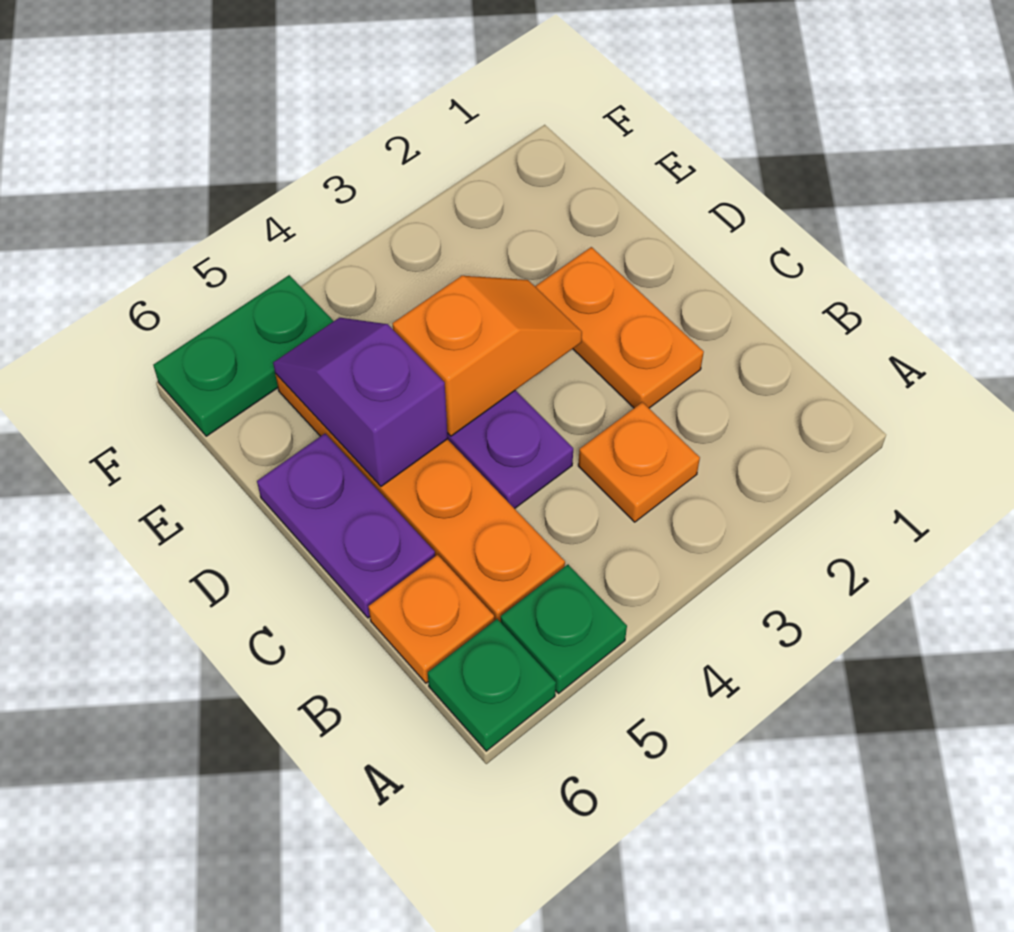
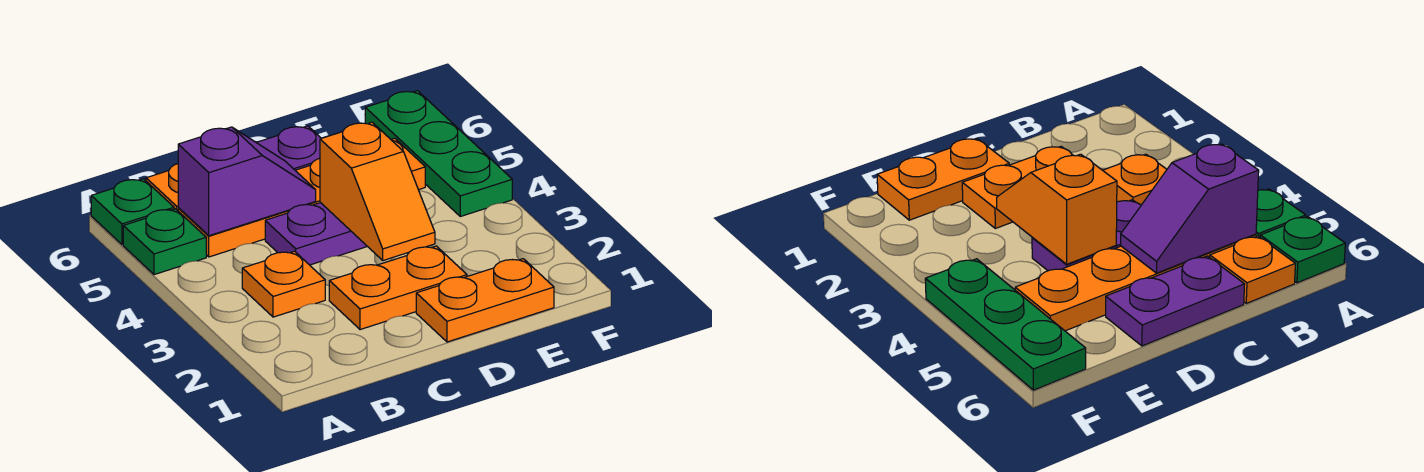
none -> orange 1x2 plate [416,259,554,342]
purple 1x2 slope [273,318,448,486] -> purple 1x2 slope moved to [178,127,316,236]
green 1x2 plate [153,275,334,436] -> green 1x3 plate [365,91,512,216]

